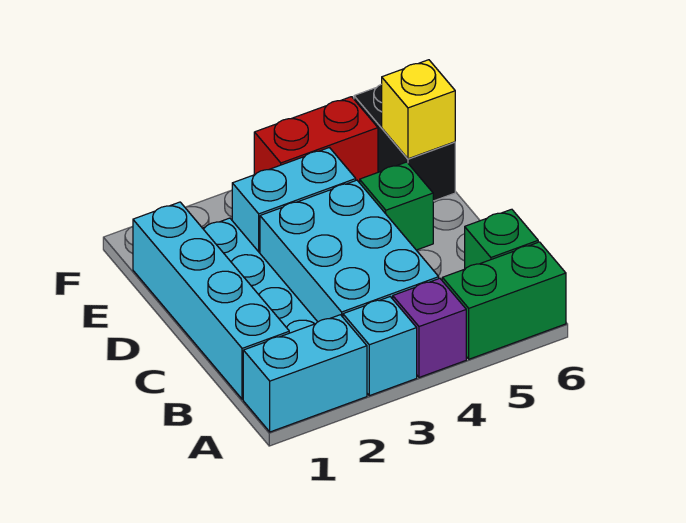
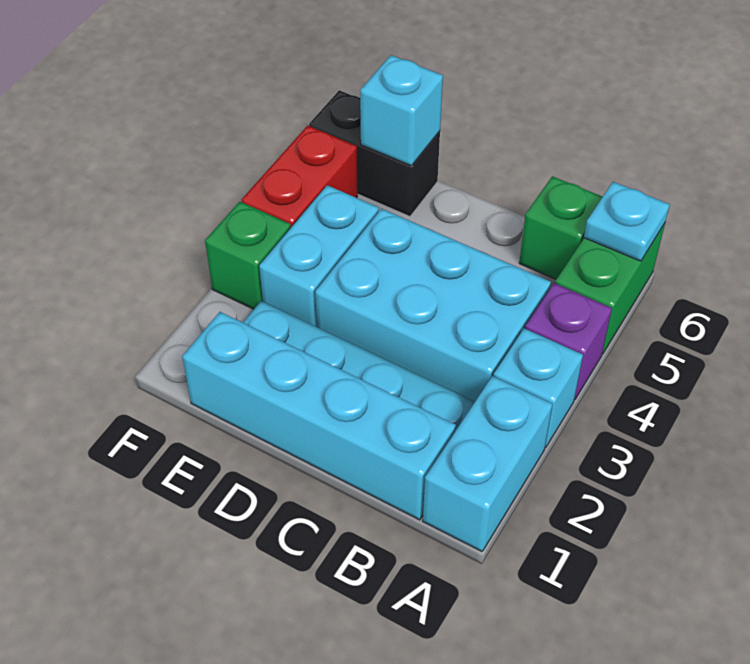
none -> cyan 1x1 plate [584,182,670,261]
green 1x1 brick [360,162,433,250] -> green 1x1 brick moved to [205,202,291,309]
yellow 1x1 brick [382,60,455,159] -> cyan 1x1 brick [360,55,443,166]

